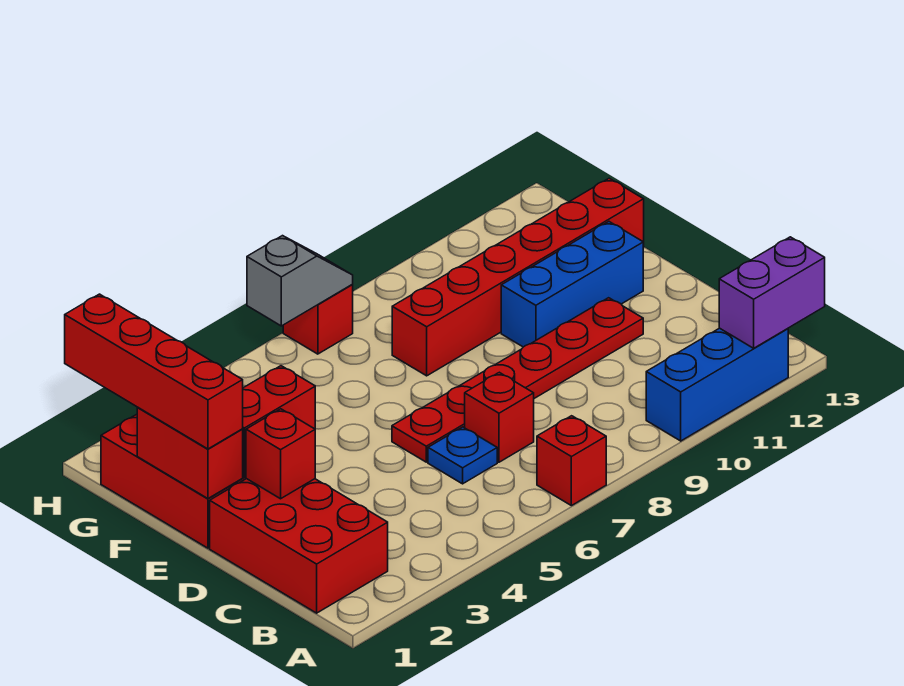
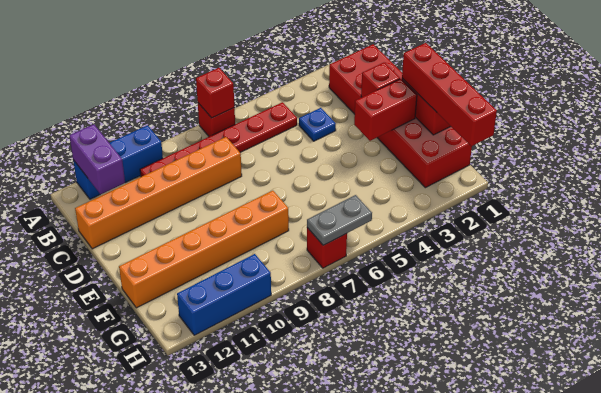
purple 1x2 brick [719,237,825,348] -> purple 1x2 brick turned to [69,124,125,194]
blue 1x1 plate [428,427,497,484] -> blue 1x1 plate moved to [299,108,336,141]
red 1x1 brick [465,372,534,462] -> red 1x1 brick moved to [196,68,234,118]
none -> orange 1x6 brick [75,137,242,249]
red 1x6 plate [392,298,643,462] -> red 1x6 plate moved to [140,102,297,177]
blue 1x3 brick [501,222,643,347] -> blue 1x3 brick moved to [177,254,271,335]
red 1x6 brick [392,178,644,376] -> orange 1x6 brick [119,191,289,308]
grey 1x2 slope [247,236,353,326] -> grey 1x2 plate [307,195,372,245]

